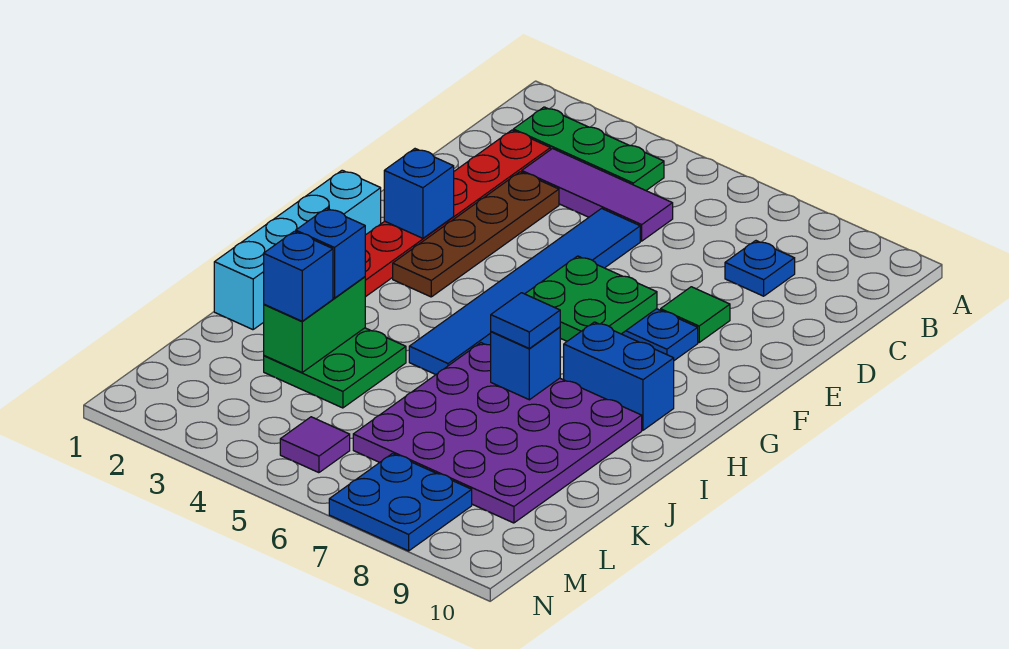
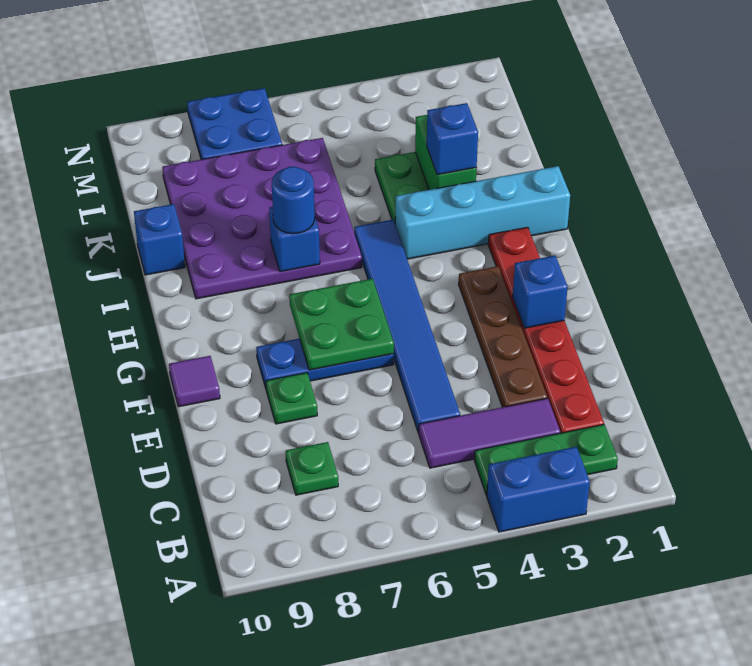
blue 1x1 plate [725,241,795,296] -> green 1x1 plate [286,442,338,495]
green 1x1 tile [661,287,730,342] -> green 1x1 plate [266,373,317,424]
cyan 1x4 brick [214,170,381,330] -> cyan 1x4 brick turned to [395,166,570,259]
blue 1x2 brick [564,322,674,430] -> blue 1x2 brick moved to [487,447,590,532]
blue 1x1 tile [491,293,560,348] -> blue 1x1 round brick [272,167,315,234]
blue 1x1 brick [264,231,333,321] -> blue 1x1 brick moved to [134,204,185,275]
purple 1x1 tile [280,417,350,473] -> purple 1x1 tile moved to [169,356,220,407]

